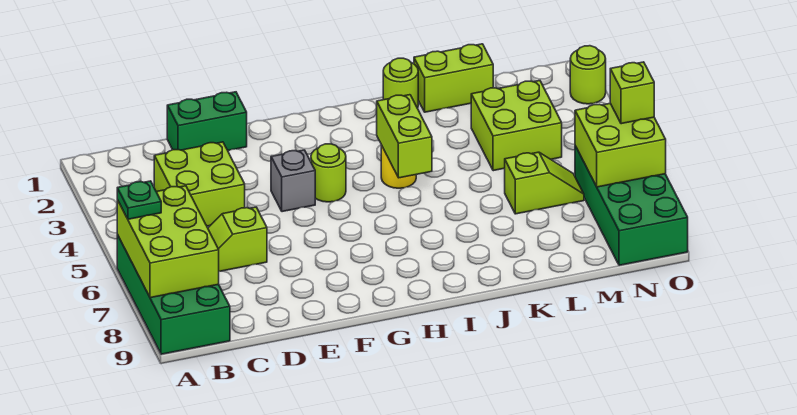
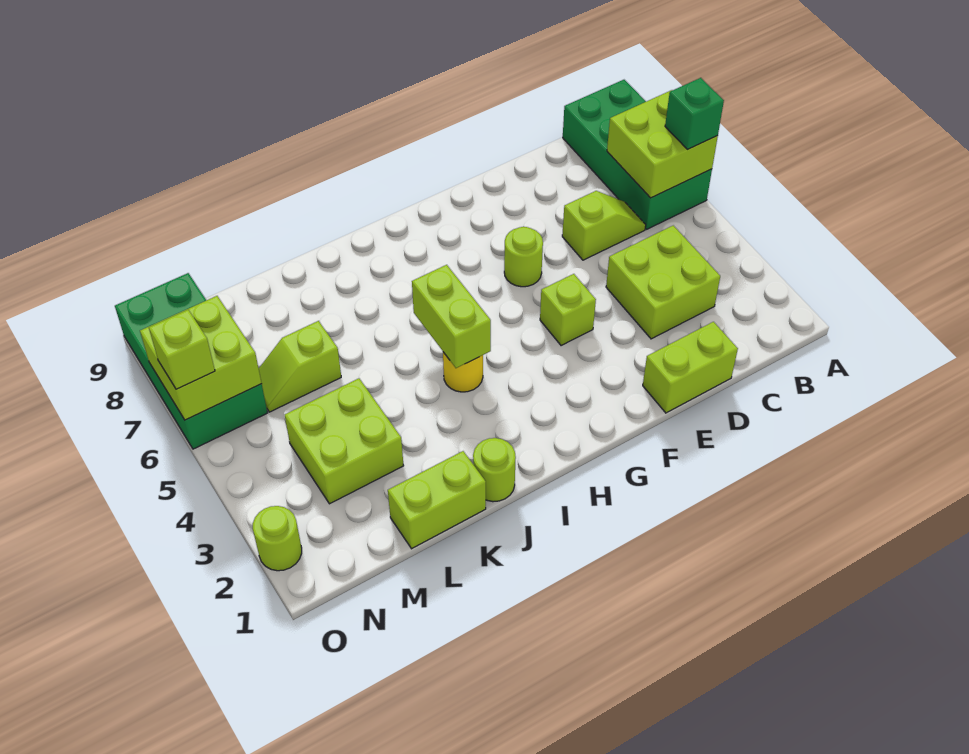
lime 2x3 brick [117,186,219,298] -> lime 2x2 brick [607,90,718,198]
green 1x1 plate [117,181,161,219] -> green 1x1 brick [665,78,724,149]
green 1x2 brick [167,92,247,151] -> lime 1x2 brick [643,322,738,413]
grey 1x1 brick [271,150,315,212] -> lime 1x1 brick [540,274,596,346]
lime 1x1 round brick [311,144,346,202] -> lime 1x1 round brick moved to [504,227,543,287]

